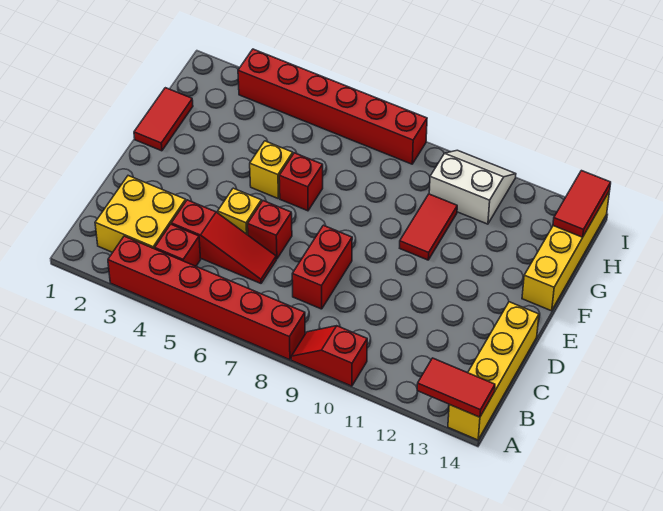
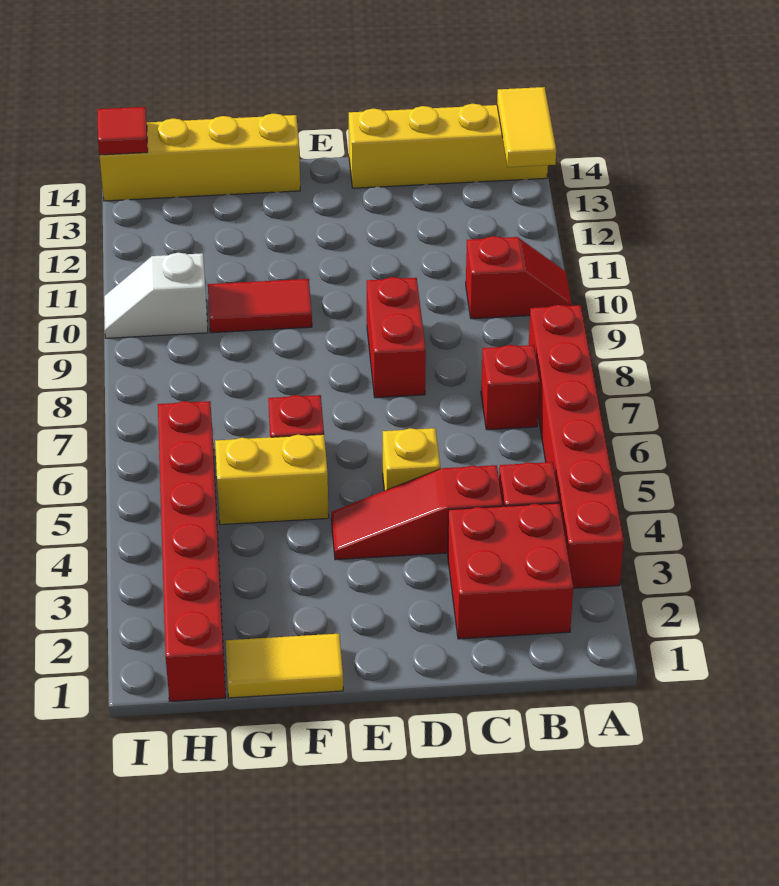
red 1x2 slope [291,326,367,386] -> red 1x2 slope turned to [466,236,572,319]
red 1x2 tile [417,358,495,417] -> yellow 1x2 tile [497,87,556,167]
yellow 2x2 brick [95,176,186,252] -> red 2x2 brick [448,503,573,639]
red 1x3 slope [171,200,276,283] -> red 1x3 slope turned to [331,465,503,560]
red 1x2 brick [292,225,352,309] -> red 1x2 brick turned to [367,277,426,398]
red 1x1 brick [248,201,292,259] -> red 1x1 brick moved to [481,345,540,430]
red 1x2 tile [134,88,193,151] -> yellow 1x2 tile [225,634,343,698]
yellow 1x1 brick [250,141,293,199] -> yellow 1x2 brick [215,434,329,525]
white 2x2 slope [429,150,516,224] -> white 1x2 slope [104,253,208,338]
red 1x2 tile [553,171,611,237] -> red 1x1 tile [98,107,148,155]
red 1x6 brick [238,49,427,164] -> red 1x6 brick moved to [158,401,226,701]

